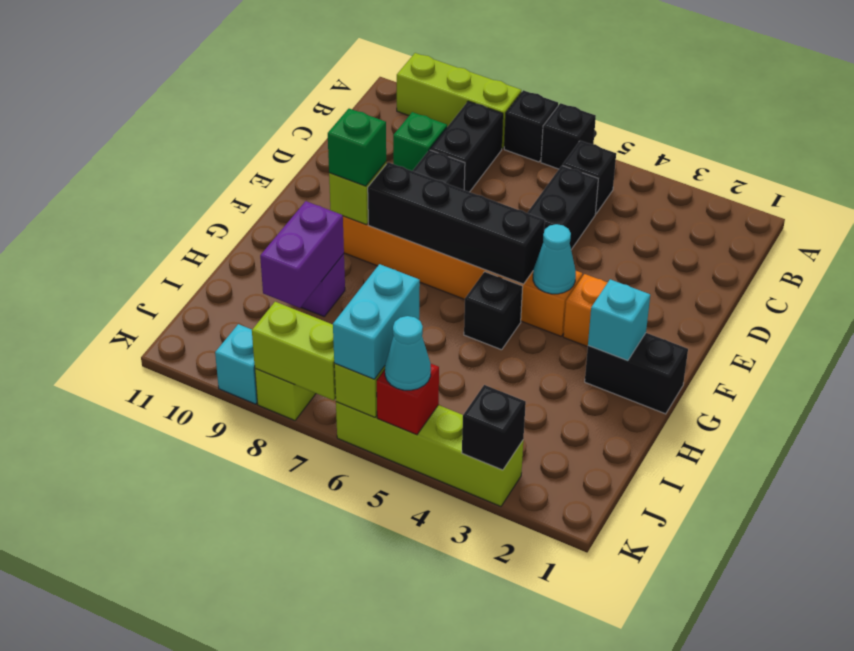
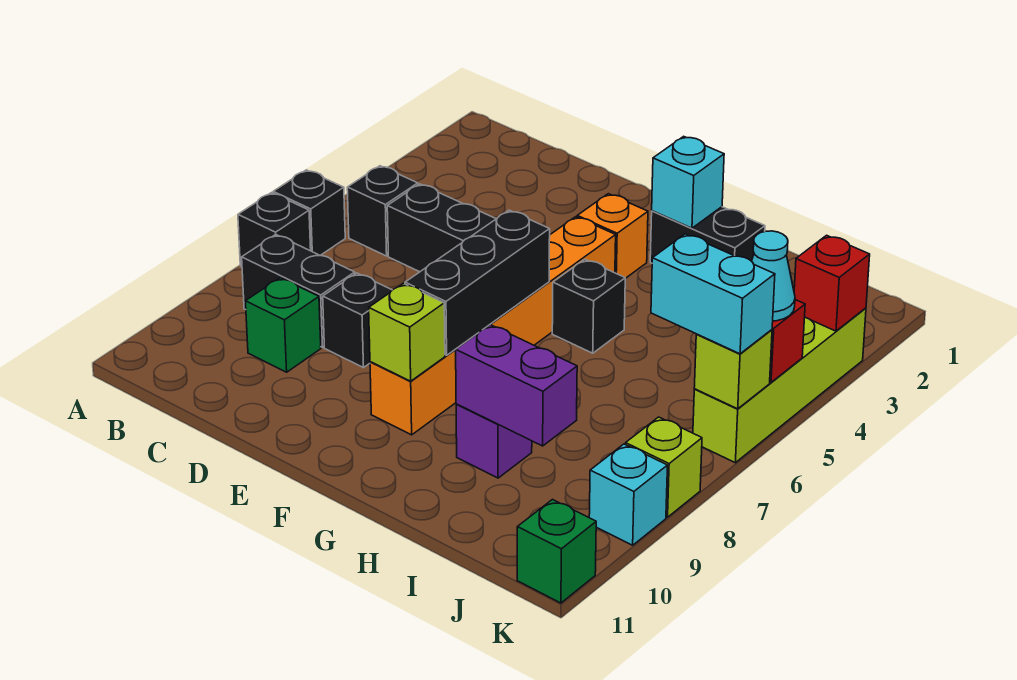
lime 1x3 brick [397,53,521,149] -> none
cyan 1x1 cone [533,224,576,294] -> none
black 1x4 brick [368,162,545,284] -> black 1x3 brick [405,210,550,355]
green 1x1 brick [328,109,386,186] -> green 1x1 brick moved to [517,500,596,603]
black 1x2 brick [585,333,688,414] -> black 1x2 brick turned to [650,207,765,263]
black 1x1 brick [462,385,526,470] -> red 1x1 brick [794,235,870,331]
lime 1x2 brick [252,302,336,400] -> none

